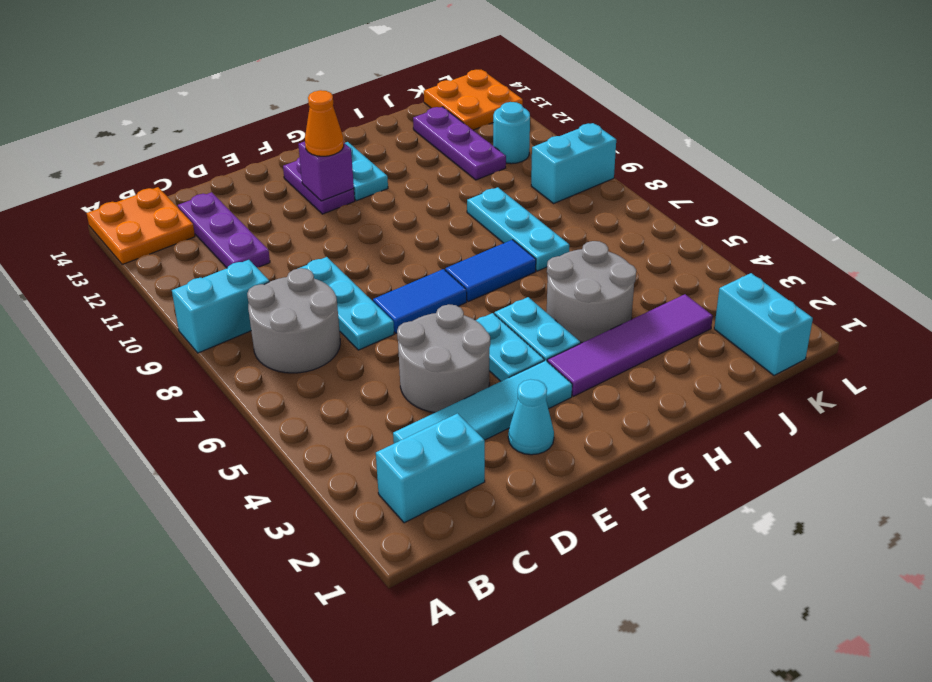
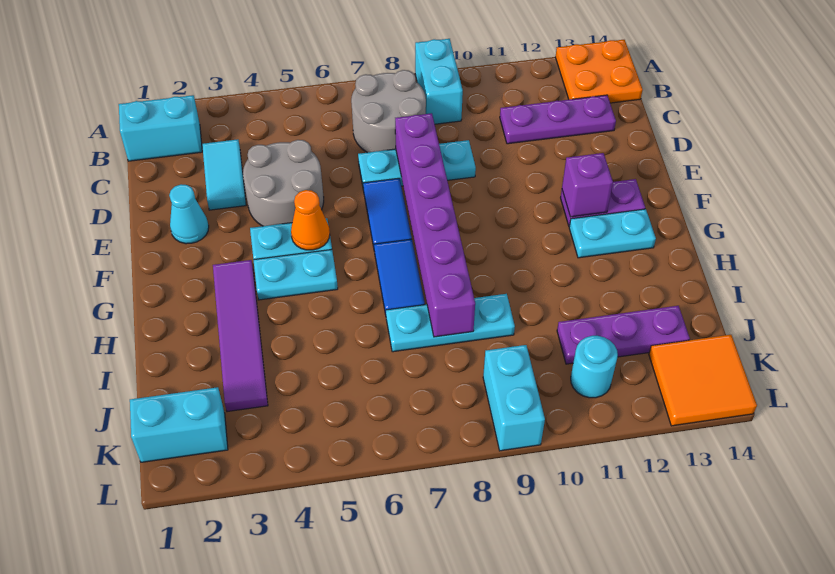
cyan 1x2 brick [376,413,485,523] -> cyan 1x2 brick turned to [119,95,202,161]
cyan 1x4 tile [393,360,572,443] -> cyan 1x2 tile [202,139,246,210]
none -> purple 1x6 brick [395,113,475,337]
orange 1x1 cone [305,90,344,156] -> orange 1x1 cone moved to [291,190,330,250]
grey 2x2 round brick [547,241,636,343] -> none
orange 2x2 plate [424,70,523,130] -> orange 2x2 tile [649,335,757,426]

